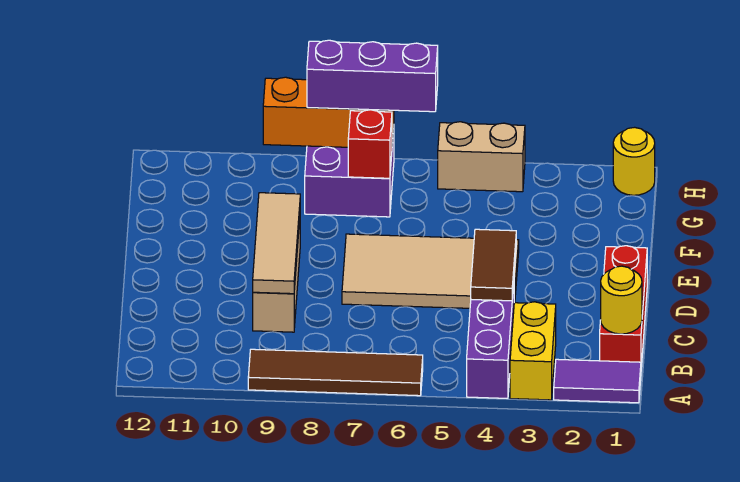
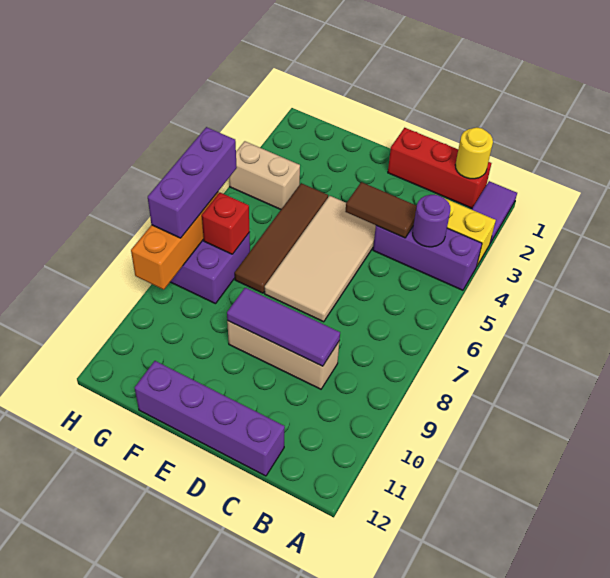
brown 1x4 tile [248,349,423,396] -> brown 1x4 tile moved to [235,183,328,293]
none -> purple 1x1 round brick [413,195,450,247]
tan 1x3 tile [253,193,300,294] -> purple 1x3 tile [227,288,340,366]
none -> purple 1x4 brick [135,361,285,476]
yellow 1x1 round brick [613,127,655,195] -> none
tan 1x2 brick [438,122,525,192] -> tan 1x2 brick turned to [229,141,300,209]

